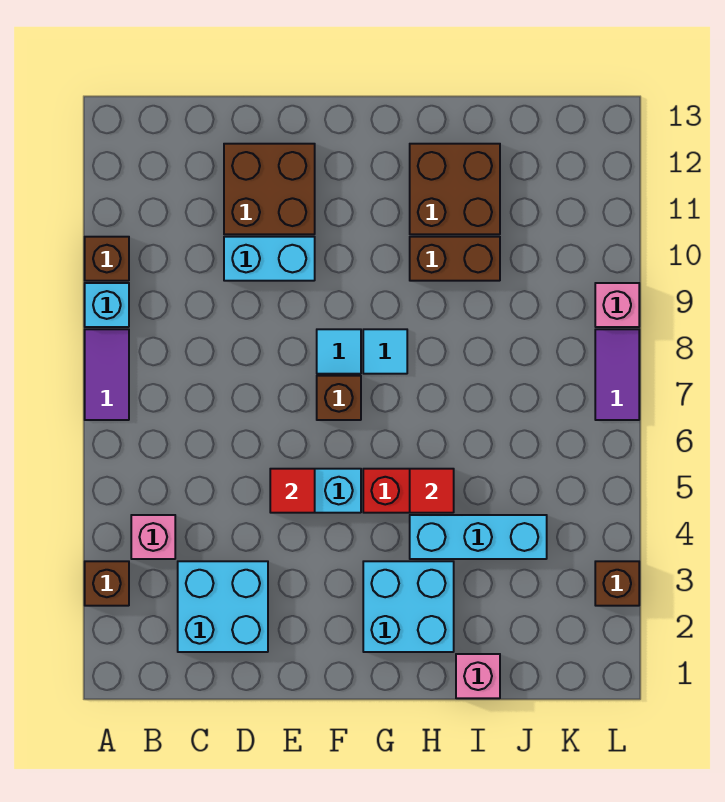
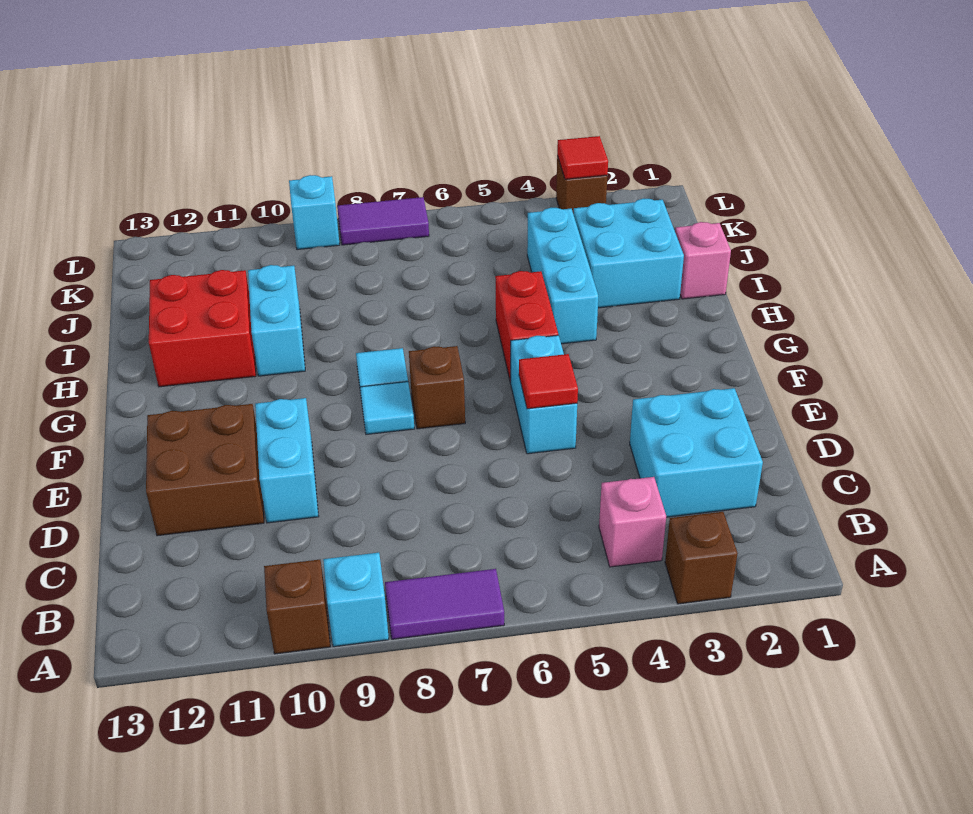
cyan 2x2 brick [363,561,454,652] -> cyan 2x2 brick moved to [574,198,684,308]
red 1x1 tile [410,469,454,513] -> red 1x1 tile moved to [557,136,608,179]
brown 1x2 brick [410,237,500,281] -> cyan 1x2 brick [248,265,305,376]
brown 2x2 brick [410,144,500,234] -> red 2x2 brick [149,270,256,387]
pink 1x1 brick [595,283,639,327] -> cyan 1x1 brick [289,175,340,250]

